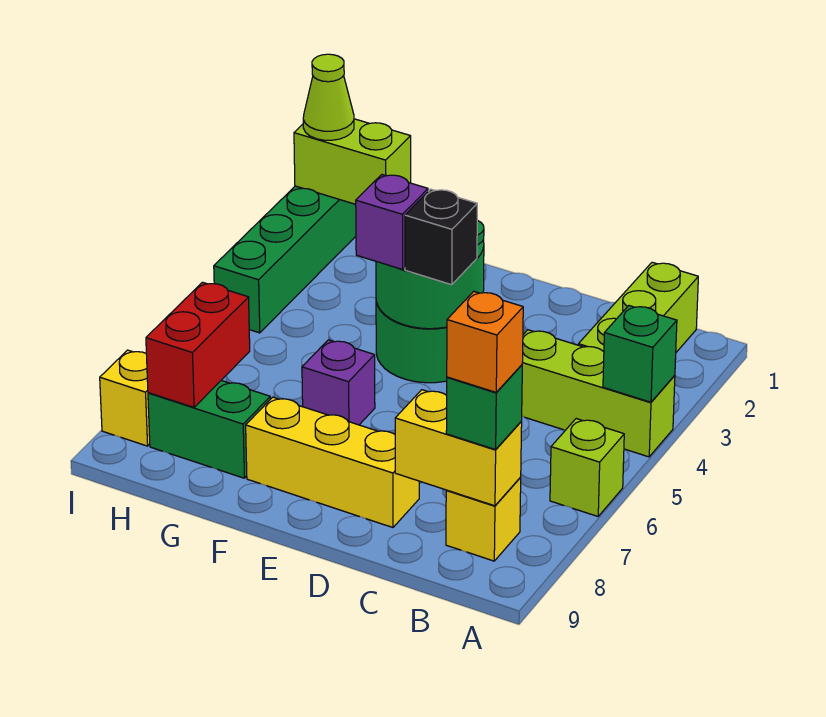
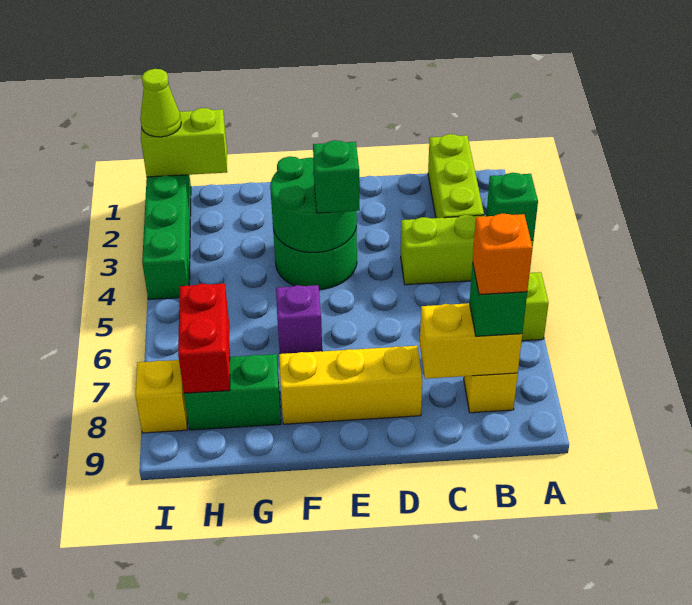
black 1x1 brick [405,189,477,285] -> green 1x1 brick [313,140,360,213]
purple 1x1 brick [356,175,428,269] -> none

